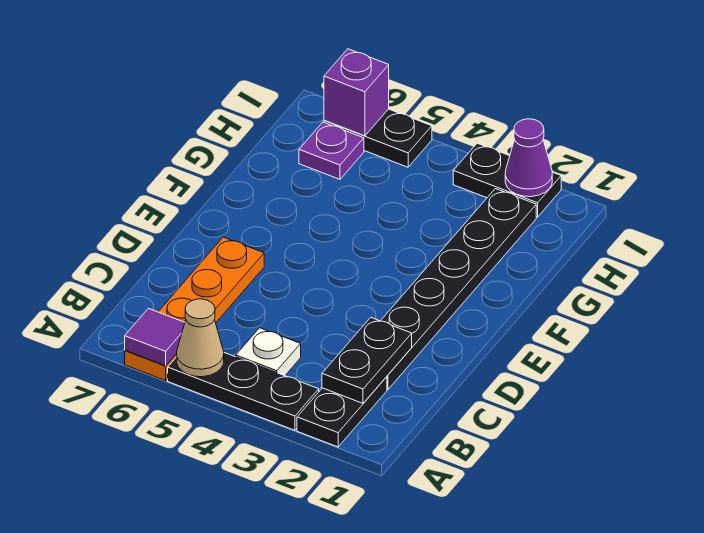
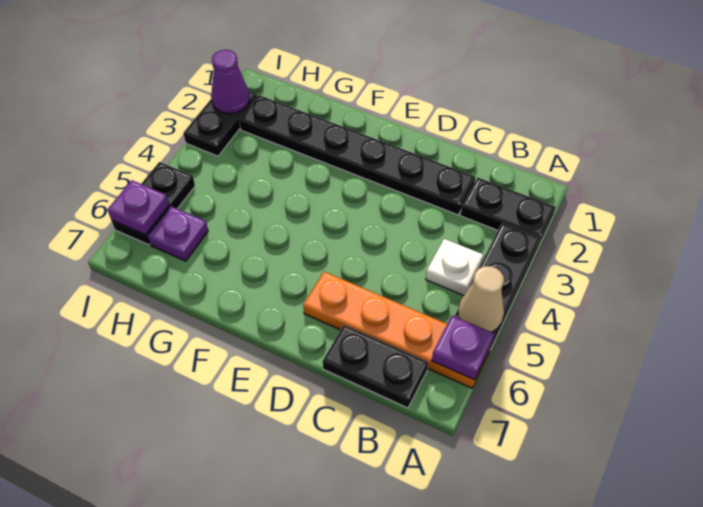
purple 1x1 tile [125,309,185,366] -> purple 1x1 plate [432,316,494,380]
black 1x2 plate [322,318,412,403] -> black 1x2 plate moved to [323,325,428,408]
purple 1x1 brick [324,49,389,136] -> purple 1x1 plate [107,180,169,235]

